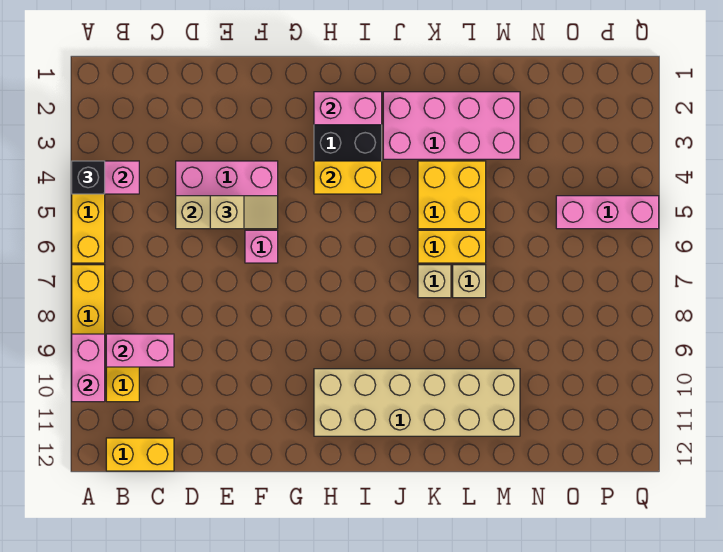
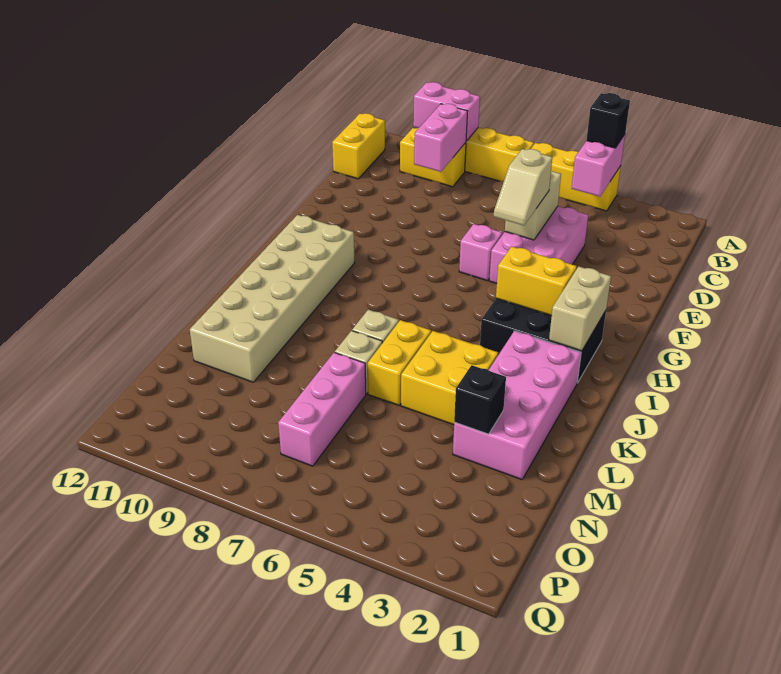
pink 1x2 brick [314,92,382,125] -> tan 1x2 brick [549,266,611,351]
yellow 1x2 brick [314,161,382,194] -> yellow 1x2 brick turned to [496,246,577,316]
none -> black 1x1 brick [454,365,506,434]
pink 1x3 brick [556,196,659,229] -> pink 1x3 brick moved to [278,352,366,466]

